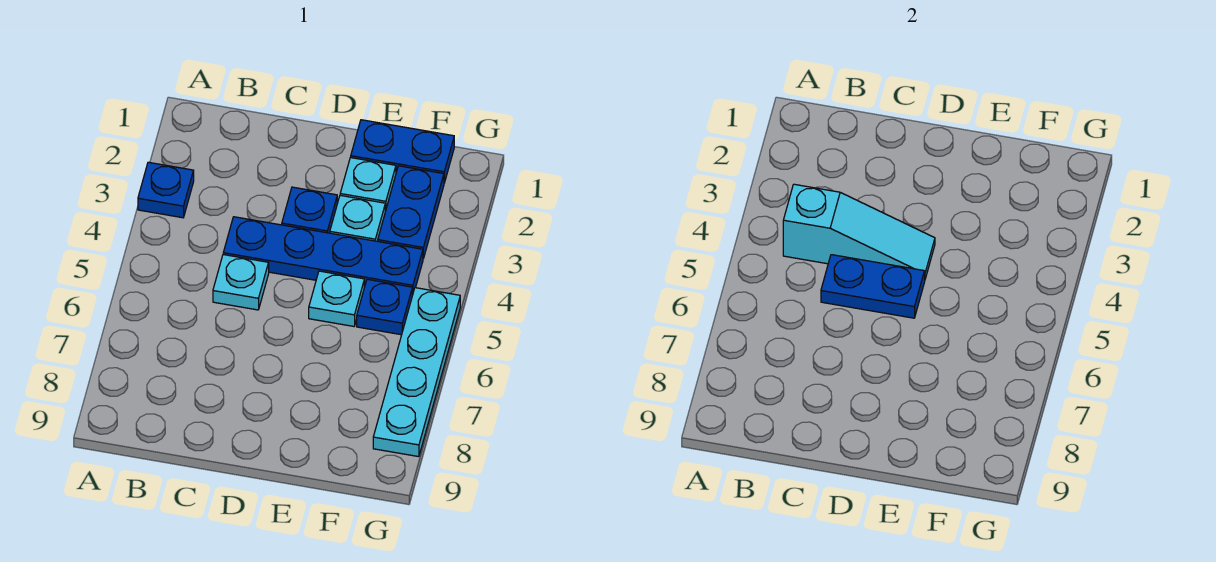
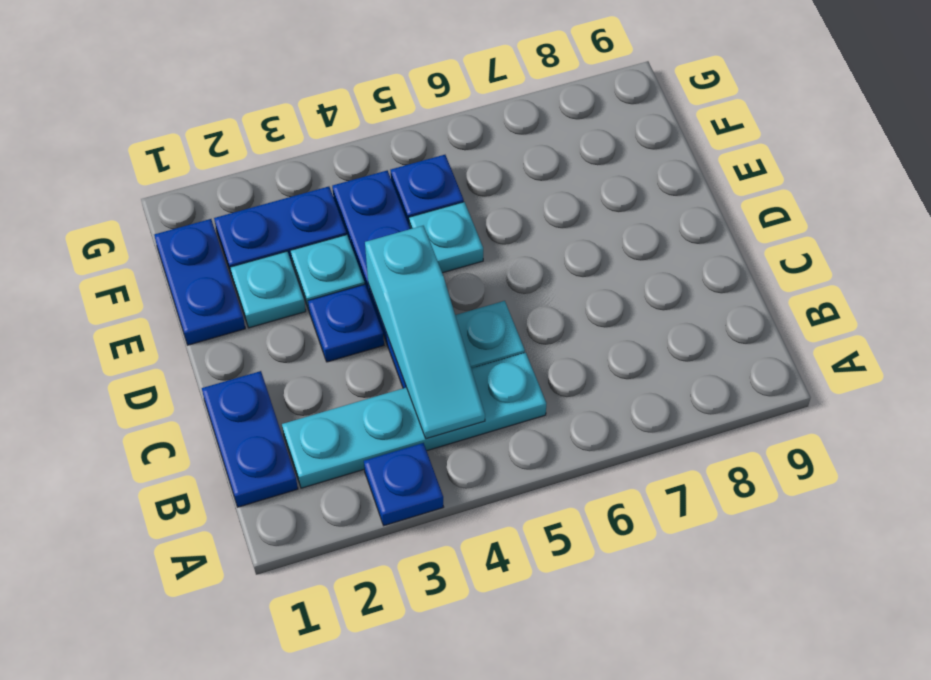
cyan 1x3 slope [783,184,935,279] -> cyan 1x3 slope turned to [365,226,485,439]
blue 1x2 plate [821,255,925,318] -> blue 1x2 plate moved to [202,371,298,507]
cyan 1x4 plate [373,288,460,457] -> cyan 1x4 plate moved to [282,353,546,488]

